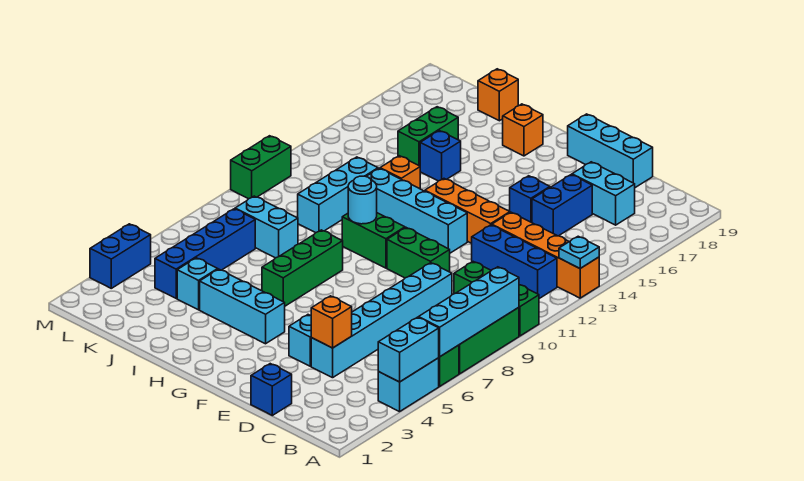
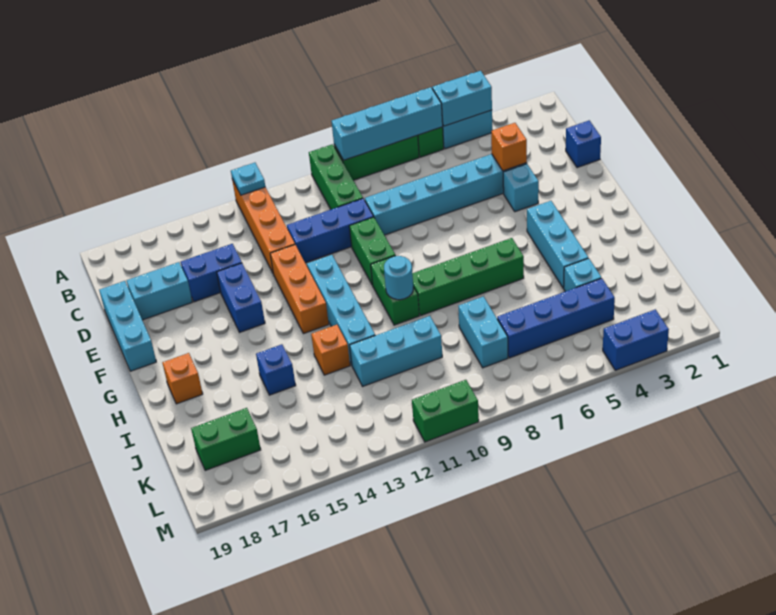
blue 1x3 brick [472,225,557,299] -> blue 1x3 brick turned to [287,199,374,263]
cyan 1x2 brick [572,162,635,225] -> cyan 1x2 brick turned to [127,262,192,320]
blue 1x1 brick [510,176,550,223] -> blue 1x2 brick [217,263,265,332]
green 1x3 brick [262,230,343,306] -> green 1x4 brick [412,238,524,315]
green 1x2 brick [398,107,458,166] -> green 1x2 brick moved to [191,408,261,470]
orange 1x1 brick [478,69,518,121] -> none

